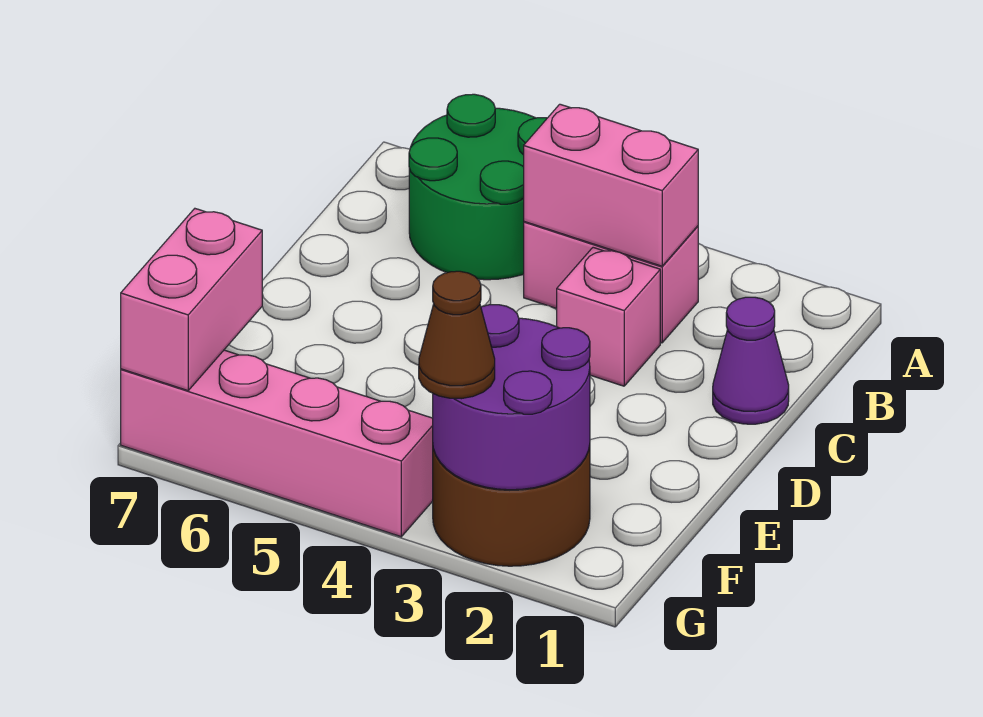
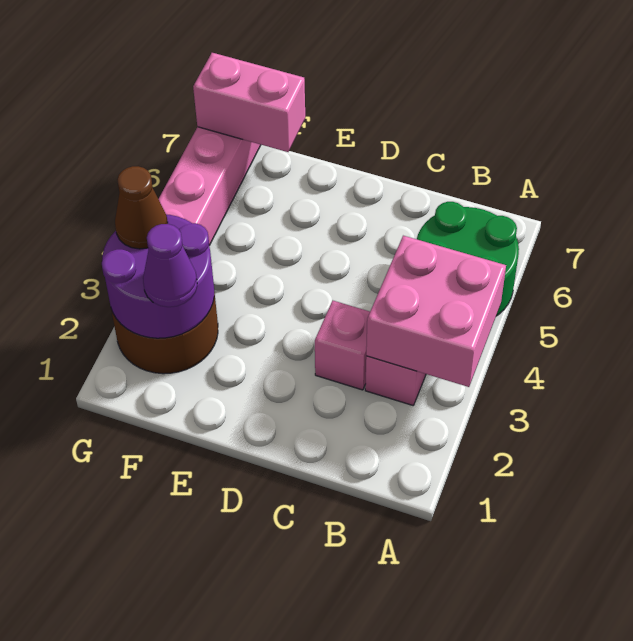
pink 1x2 brick [524,104,698,266] -> pink 2x2 brick [366,236,506,387]
purple 1x1 cone [713,297,789,424] -> purple 1x1 cone moved to [143,224,197,307]

